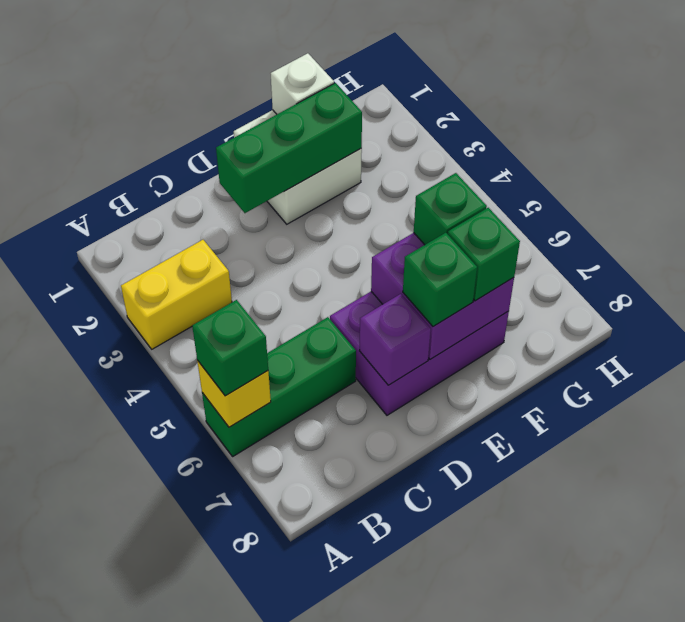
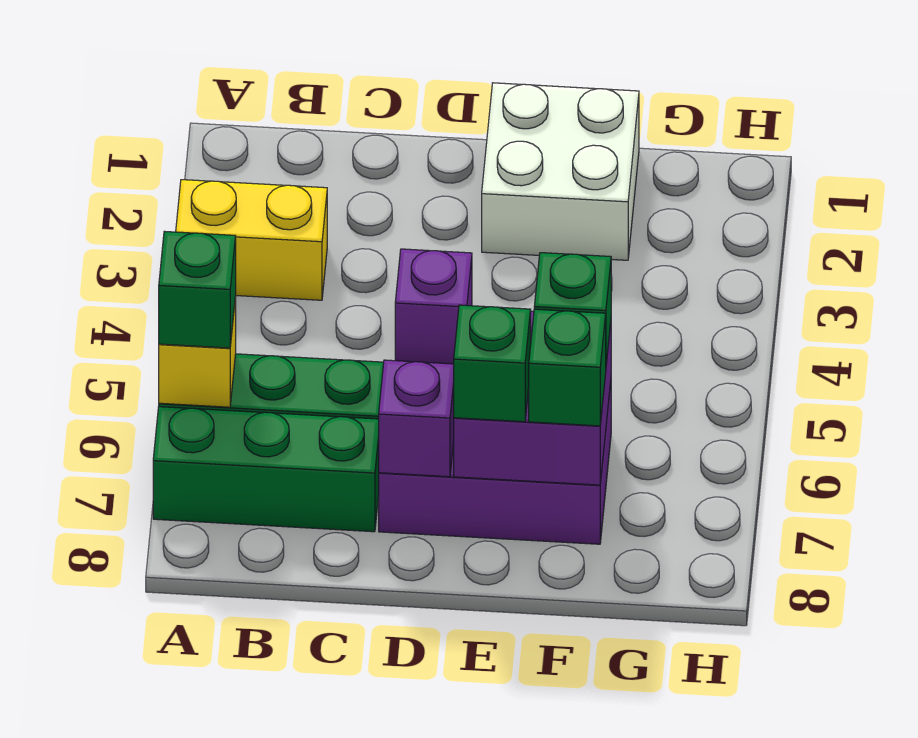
green 1x3 brick [216,83,362,213] -> green 1x3 brick moved to [153,407,379,532]
none -> purple 1x1 brick [395,249,472,364]
white 1x1 brick [271,53,334,114] -> none

